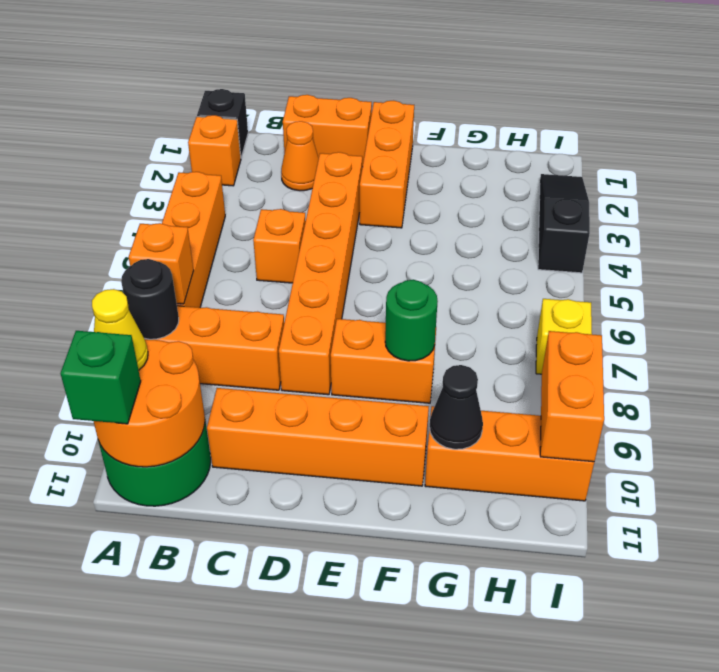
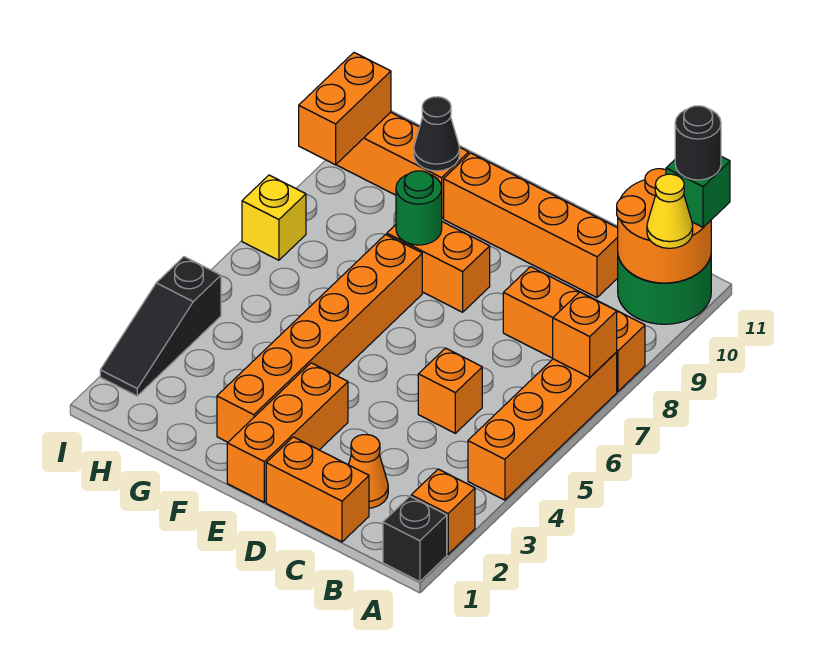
black 1x1 round brick [121,259,179,339] -> black 1x1 round brick moved to [675,106,721,180]
orange 1x6 brick [279,152,362,395] -> orange 1x6 brick moved to [217,234,422,442]

